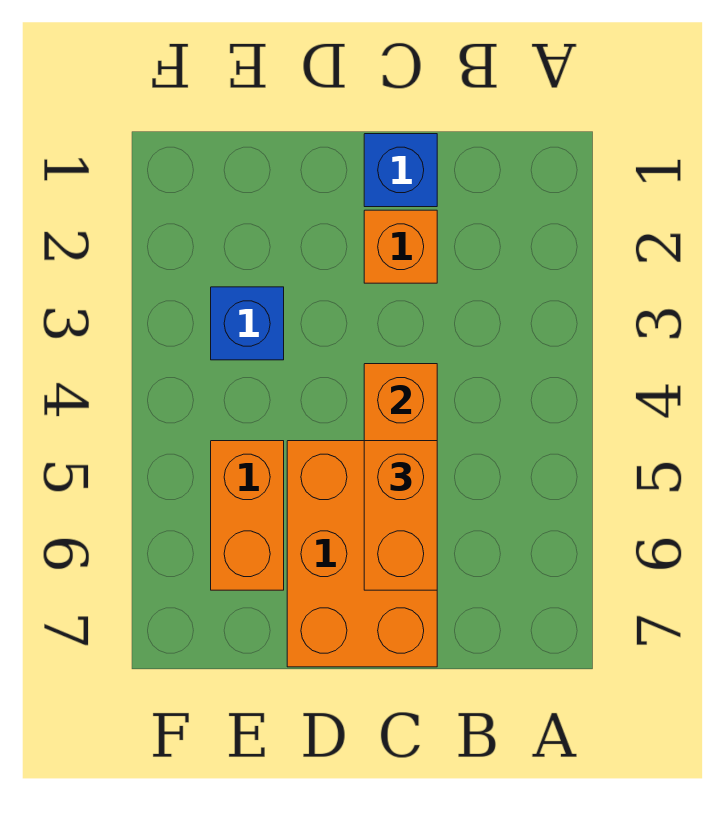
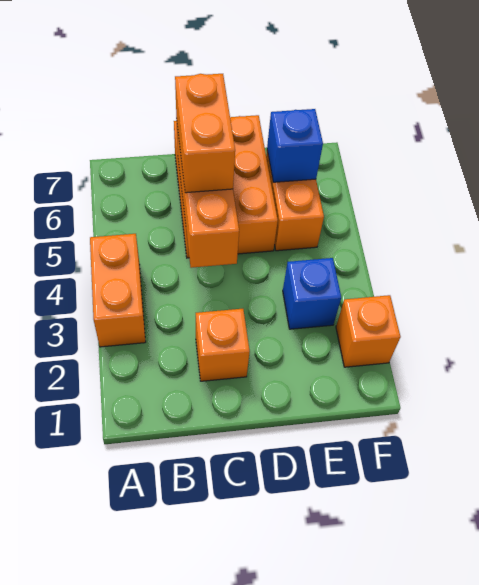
none -> orange 1x2 brick [90,234,146,347]
blue 1x1 brick [364,134,437,207] -> blue 1x1 brick moved to [267,109,323,182]
none -> orange 1x1 brick [336,295,401,367]

